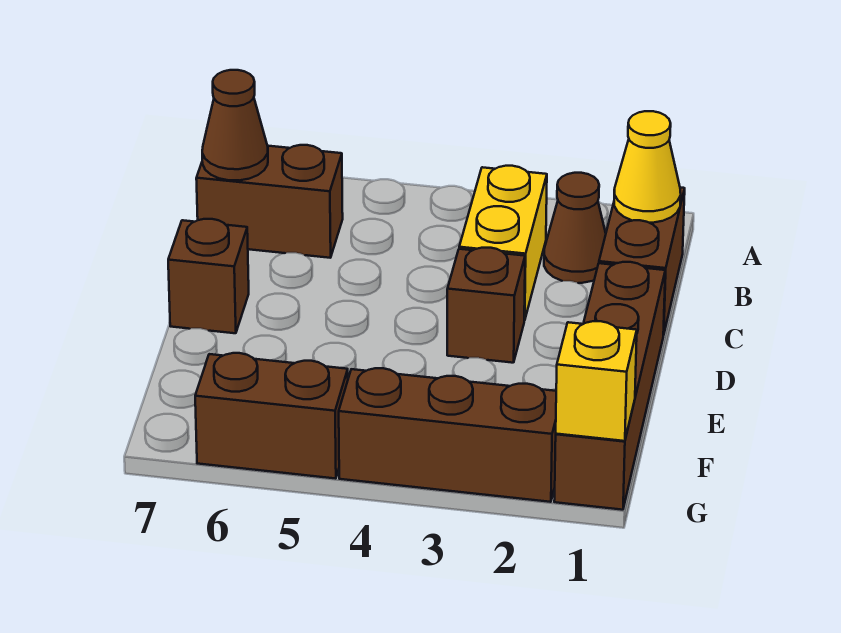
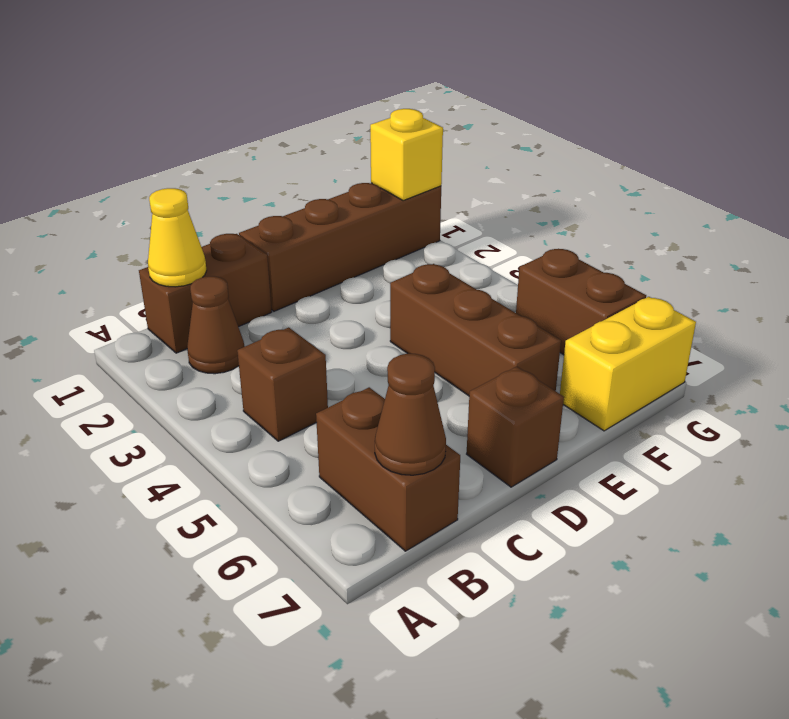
yellow 1x2 brick [459,166,547,320] -> yellow 1x2 brick moved to [560,297,696,431]
brown 1x1 brick [447,248,525,363] -> brown 1x1 brick moved to [237,327,328,441]
brown 1x3 brick [339,368,556,502] -> brown 1x3 brick moved to [390,264,561,396]

